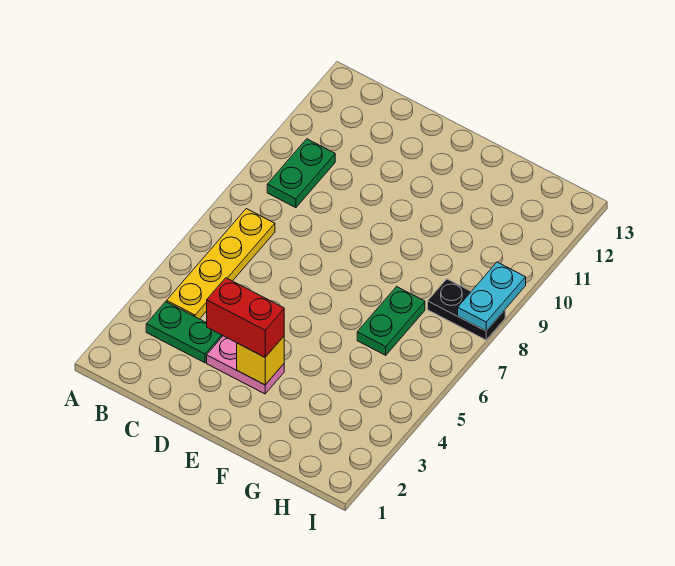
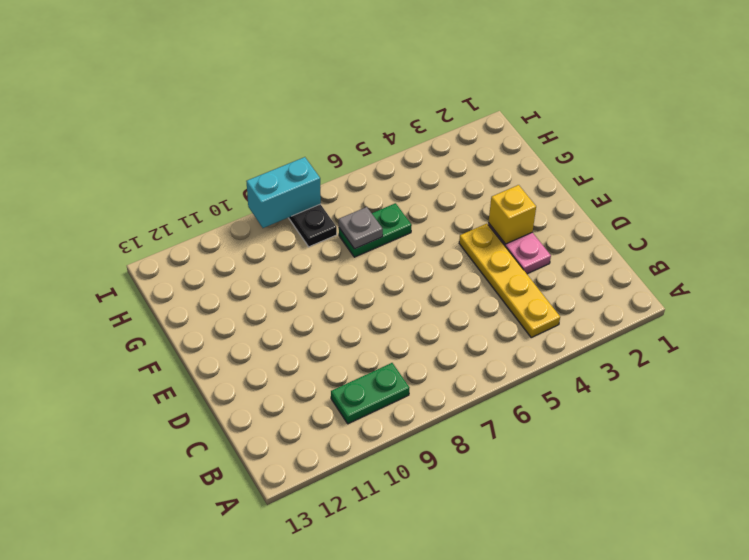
green 1x2 plate [146,302,223,363] -> none
yellow 1x4 plate [167,209,275,319] -> yellow 1x4 plate turned to [459,224,560,337]
red 1x2 brick [207,278,284,357] -> none
none -> grey 1x1 plate [339,207,383,249]
cyan 1x2 plate [458,262,526,331] -> cyan 1x2 brick [246,157,321,228]

